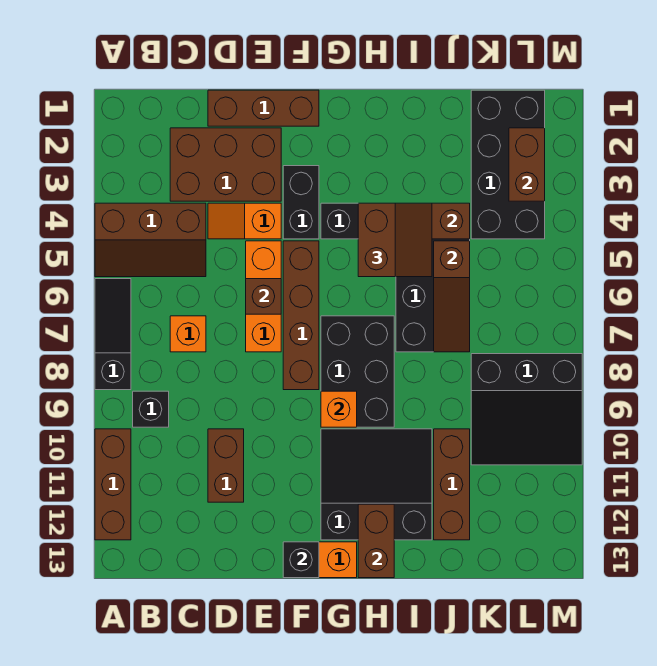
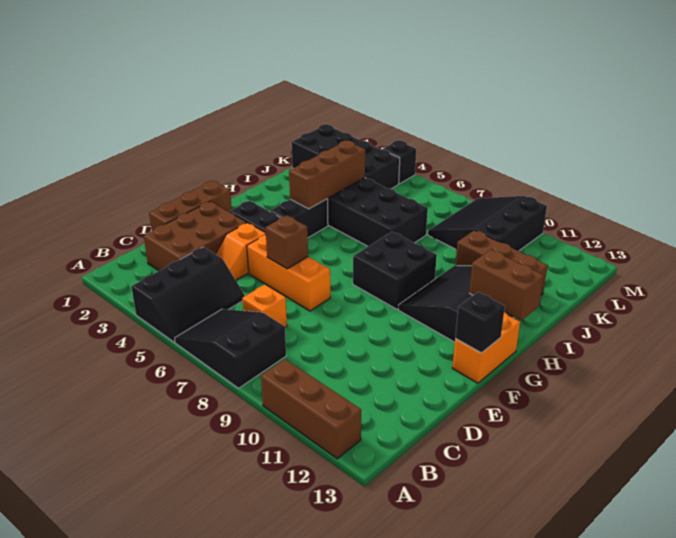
brown 2x3 slope [95,203,206,277] -> black 2x3 slope [131,247,244,342]
black 1x3 slope [95,279,131,390] -> black 2x3 slope [175,309,286,388]
black 1x1 brick [133,391,169,427] -> black 1x1 brick moved to [382,140,416,184]
brown 1x2 brick [208,429,244,502] -> none
brown 1x4 brick [283,241,319,390] -> none
black 2x3 brick [321,316,394,427] -> black 2x2 brick [353,232,437,309]
orange 1x1 brick [321,391,357,427] -> none
brown 2x2 slope [358,203,432,277] -> none
brown 1x3 slope [434,241,470,352] -> none
black 3x3 slope [471,354,582,465] -> black 3x3 slope turned to [428,196,547,251]
brown 1x2 brick [509,128,545,201] -> none

